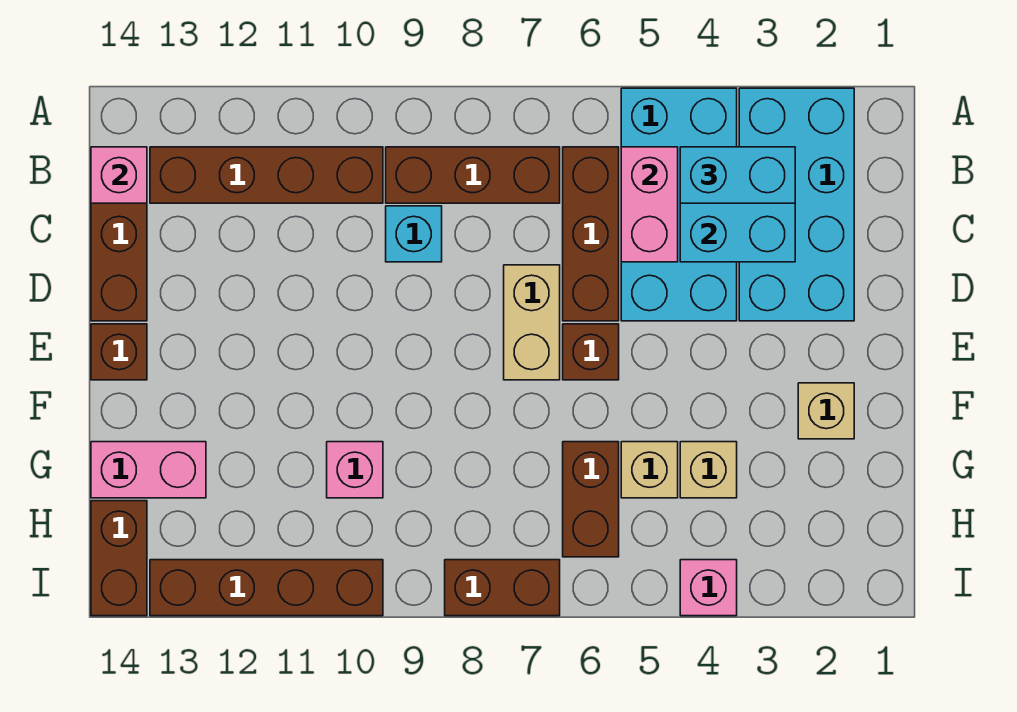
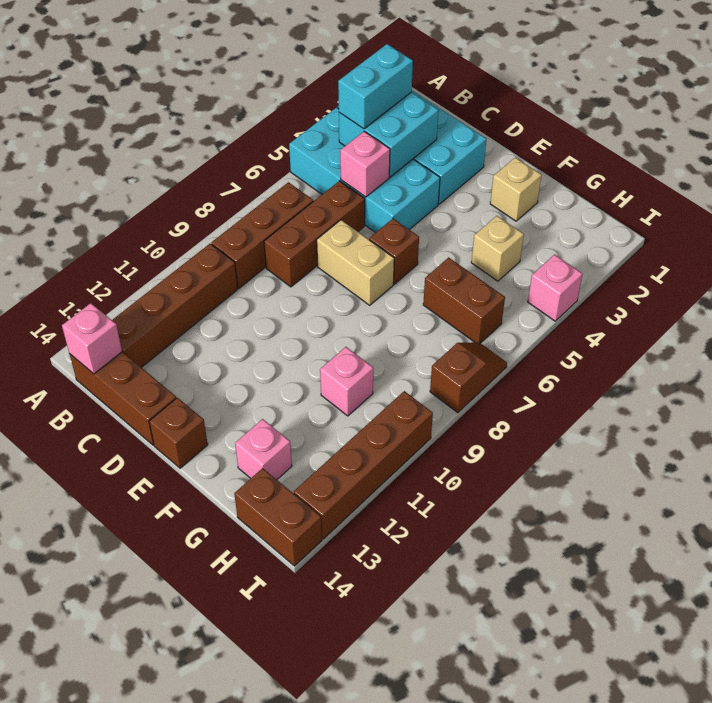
pink 1x2 brick [621,147,678,262] -> pink 1x1 brick [340,131,390,197]
brown 1x3 brick [563,147,619,321] -> brown 1x3 brick turned to [264,181,365,287]
cyan 1x1 brick [386,206,442,262] -> none
tan 1x1 brick [621,442,678,498] -> none
pink 1x2 brick [91,442,206,498] -> pink 1x1 brick [235,419,292,480]
brown 1x2 brick [445,560,560,616] -> brown 1x2 slope [430,342,507,413]

